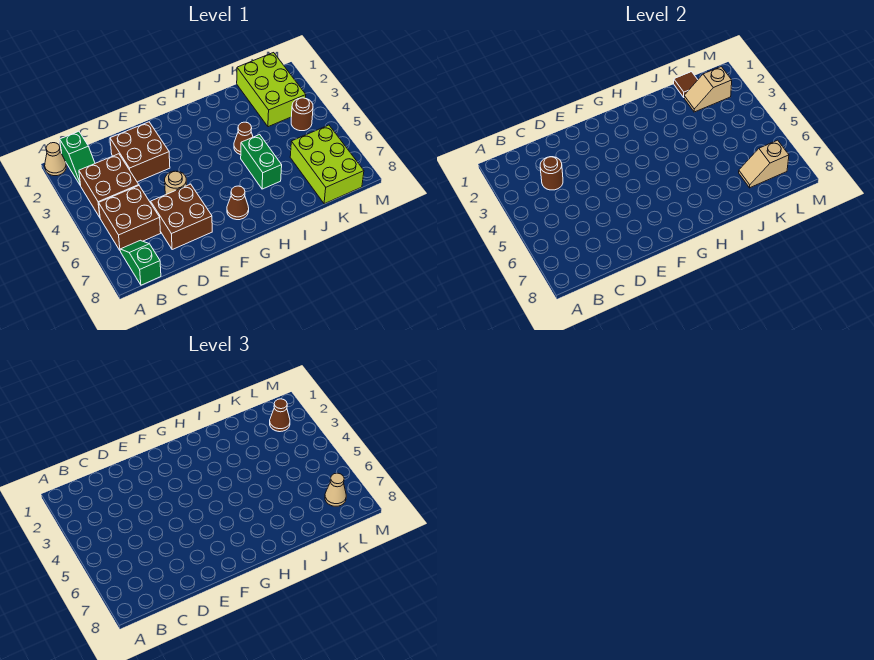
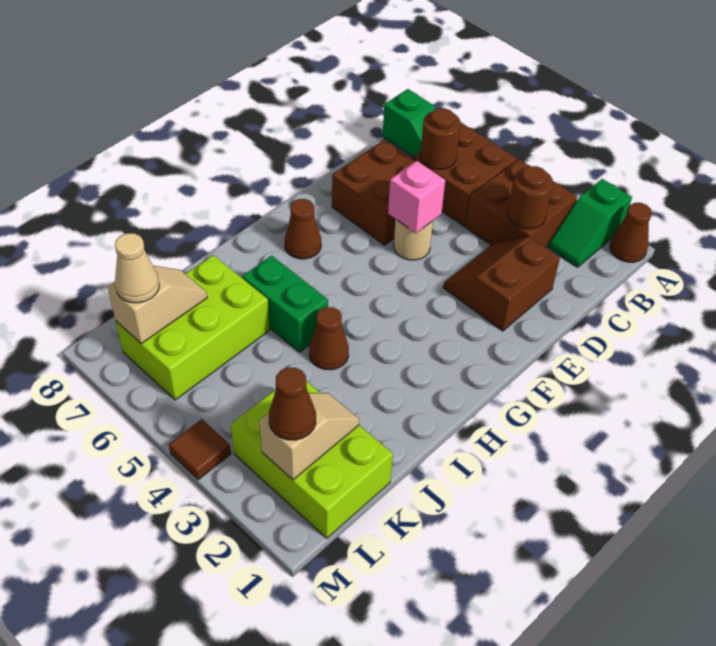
tan 1x1 cone [45,143,66,176] -> brown 1x1 cone [610,203,652,262]
green 1x2 slope [60,131,95,186] -> green 1x2 slope turned to [549,179,632,267]
brown 2x2 brick [110,122,170,182] -> brown 2x2 slope [443,237,560,331]
none -> pink 1x1 brick [388,161,445,233]
brown 1x1 tile [674,72,698,97] -> brown 1x1 tile moved to [169,419,231,480]
lime 2x3 brick [290,125,364,204] -> lime 2x3 brick turned to [116,255,270,400]
brown 1x1 round brick [291,98,313,131] -> brown 1x1 round brick moved to [420,108,461,169]

